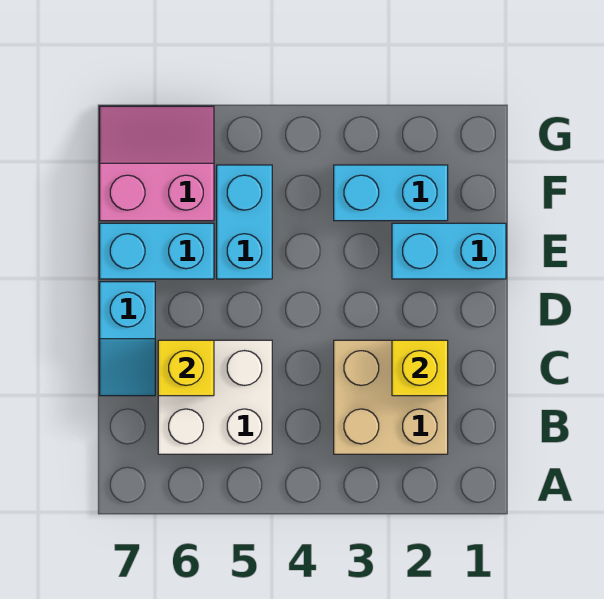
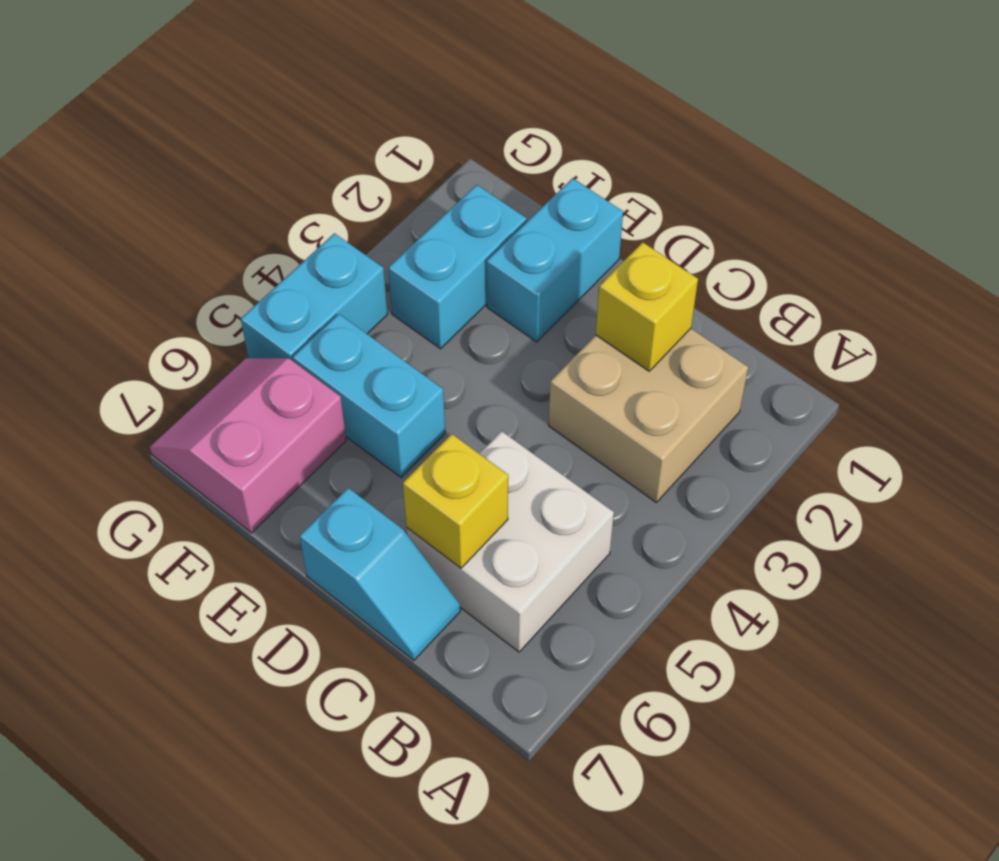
cyan 1x2 brick [100,223,214,279] -> cyan 1x2 brick moved to [241,233,387,361]

